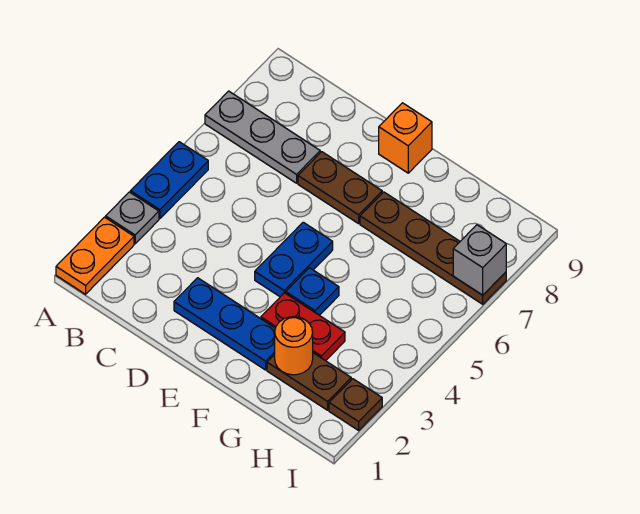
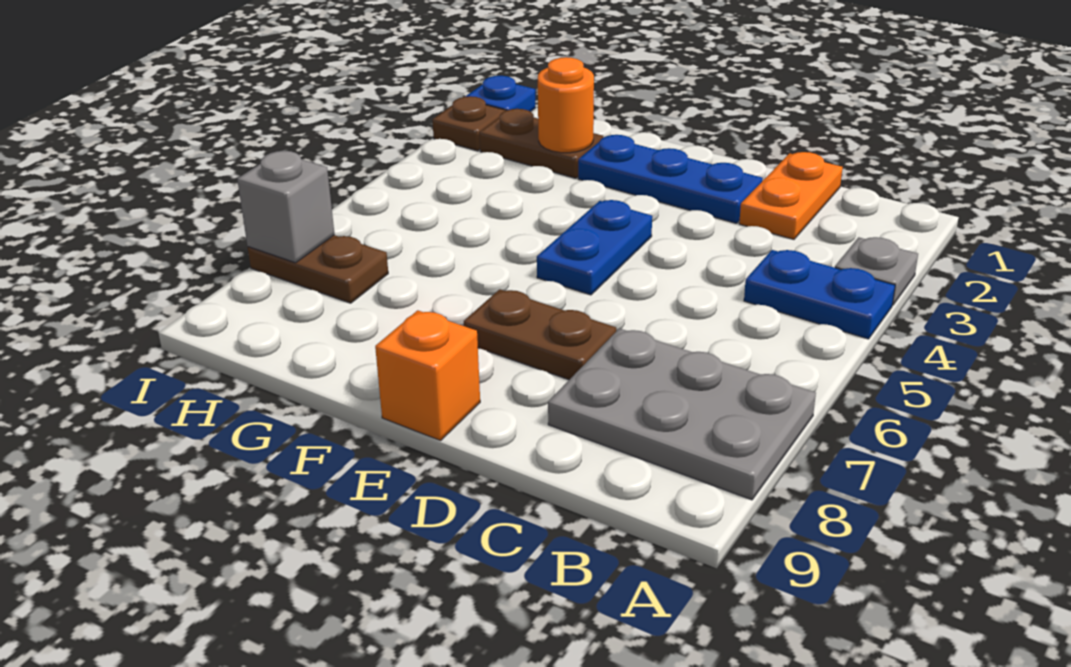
orange 1x2 plate [56,217,134,294] -> orange 1x2 plate moved to [739,152,843,239]
blue 1x2 plate [130,142,208,219] -> blue 1x2 plate turned to [744,250,895,339]
grey 1x3 plate [205,91,320,183] -> grey 2x3 plate [548,328,816,500]
red 1x2 plate [261,293,345,361] -> none
blue 1x1 plate [286,268,339,315] -> blue 1x1 plate moved to [465,76,535,112]
brown 1x4 plate [360,192,506,304] -> brown 1x2 plate [248,235,388,303]

